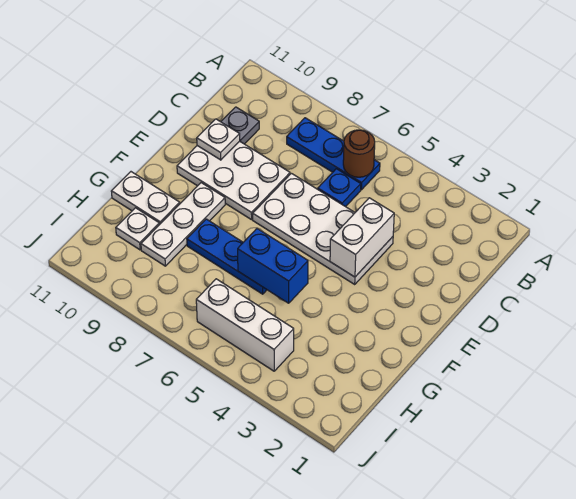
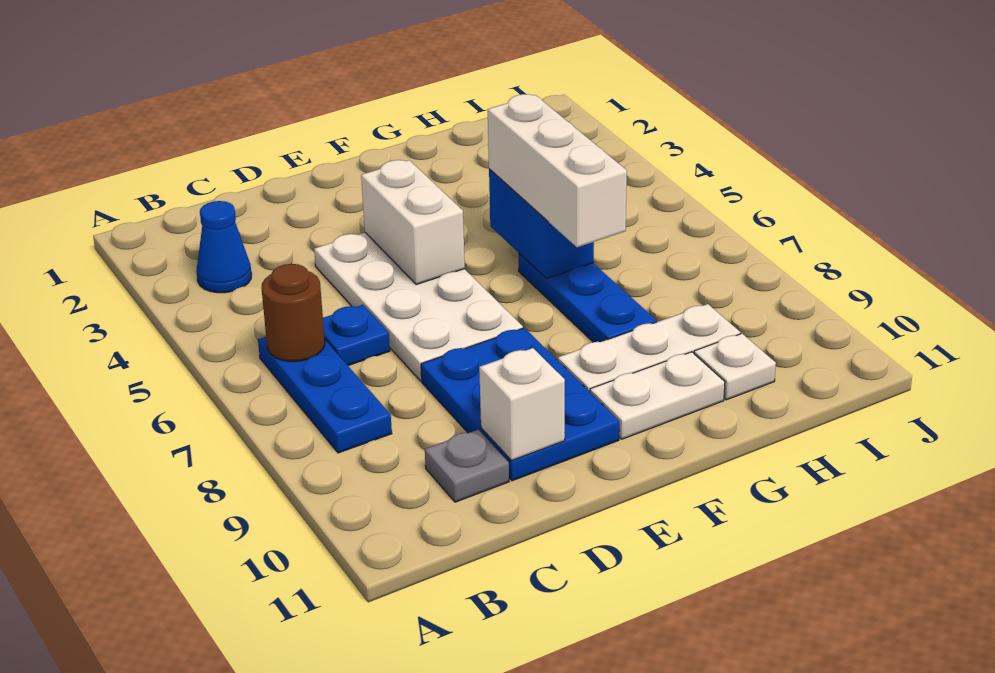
none -> blue 1x1 cone [196,201,252,293]
white 1x2 brick [330,198,394,277] -> white 1x2 brick turned to [361,160,465,284]
white 2x3 plate [177,141,290,220] -> blue 2x3 plate [421,328,619,481]
white 1x1 plate [197,119,240,160] -> white 1x1 brick [479,348,565,460]
white 1x2 plate [111,172,180,225] -> white 1x2 plate turned to [590,352,725,439]
white 1x3 brick [196,279,294,371] -> white 1x3 brick moved to [488,94,627,247]

